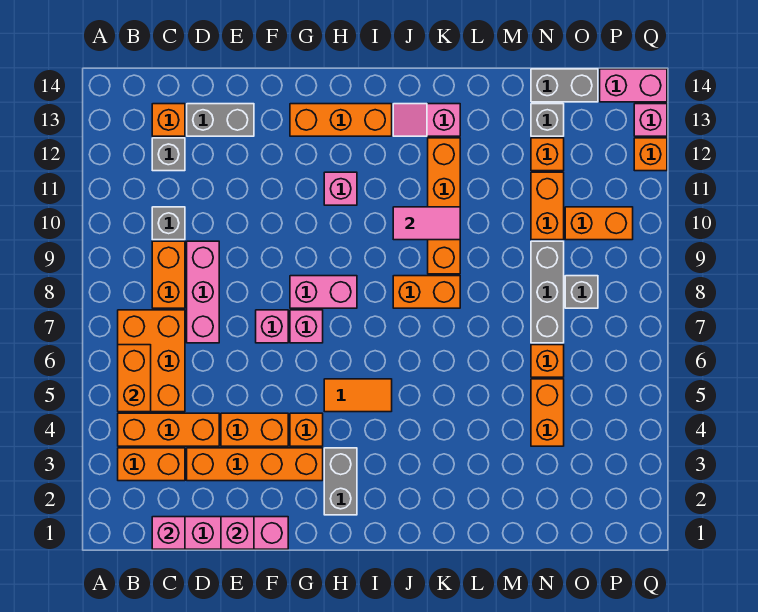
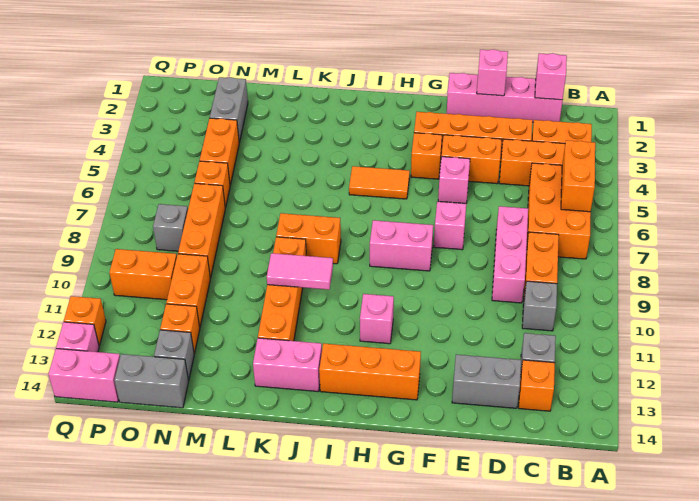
pink 1x1 brick [290,310,323,343] -> pink 1x1 brick moved to [438,157,470,204]
grey 1x2 brick [324,448,357,515] -> grey 1x2 brick moved to [210,77,248,142]
pink 1x2 slope [393,104,460,136] -> pink 1x2 brick [253,338,322,392]
grey 1x3 brick [531,241,564,343] -> orange 1x3 brick [178,183,225,278]

